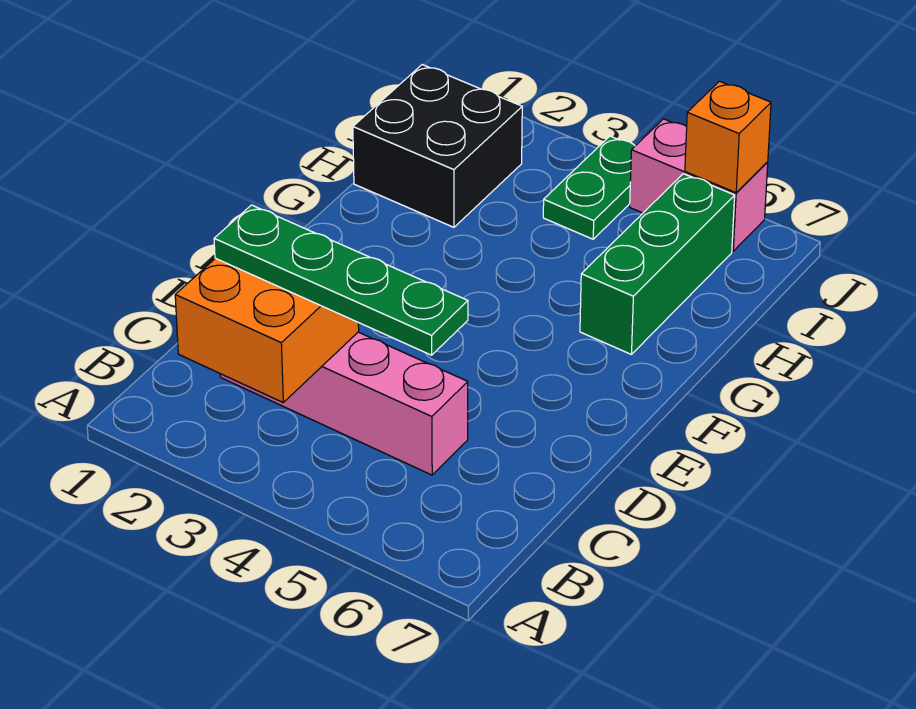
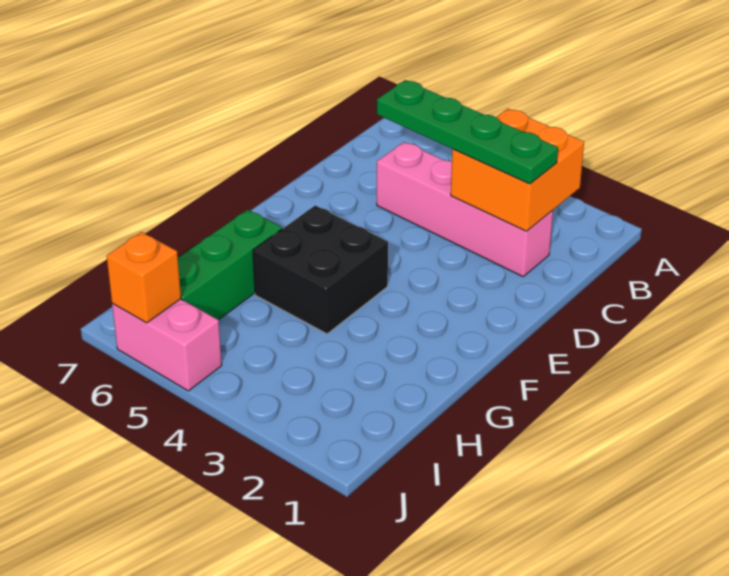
black 2x2 brick [353,65,522,227] -> black 2x2 brick moved to [253,205,388,334]
green 1x2 plate [543,136,635,239] -> none

